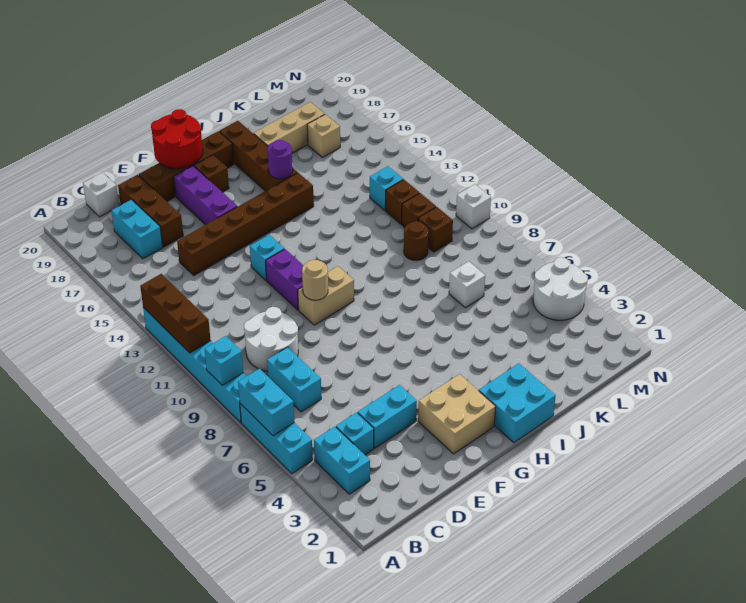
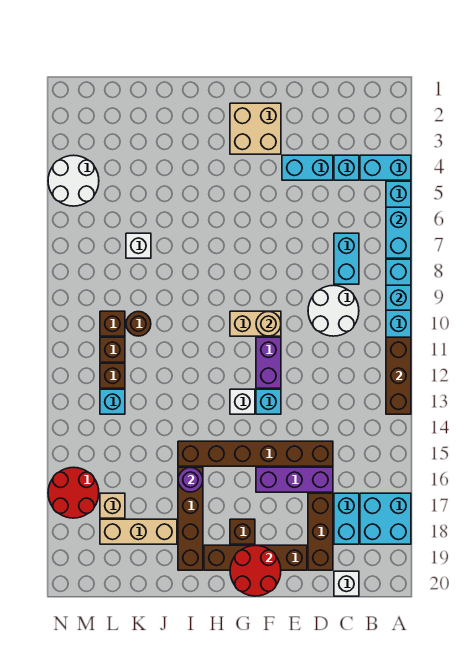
cyan 1x2 brick [314,427,370,494] -> cyan 1x2 brick turned to [360,155,411,180]
purple 1x3 brick [174,166,237,225] -> purple 1x3 brick turned to [256,467,333,492]
cyan 2x2 brick [479,363,556,443] -> cyan 2x2 brick moved to [360,493,411,544]
none -> red 2x2 round brick [48,467,99,518]
white 1x1 brick [456,184,491,229] -> white 1x1 brick moved to [230,389,255,414]

